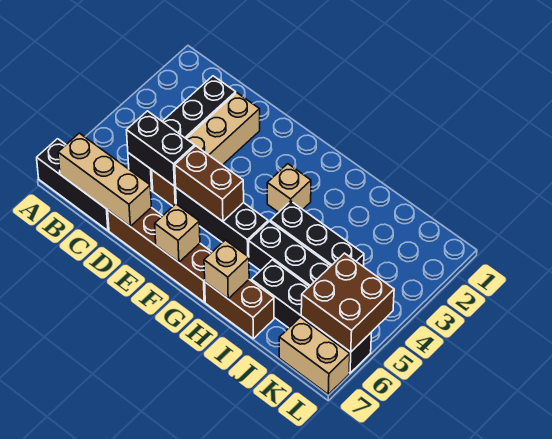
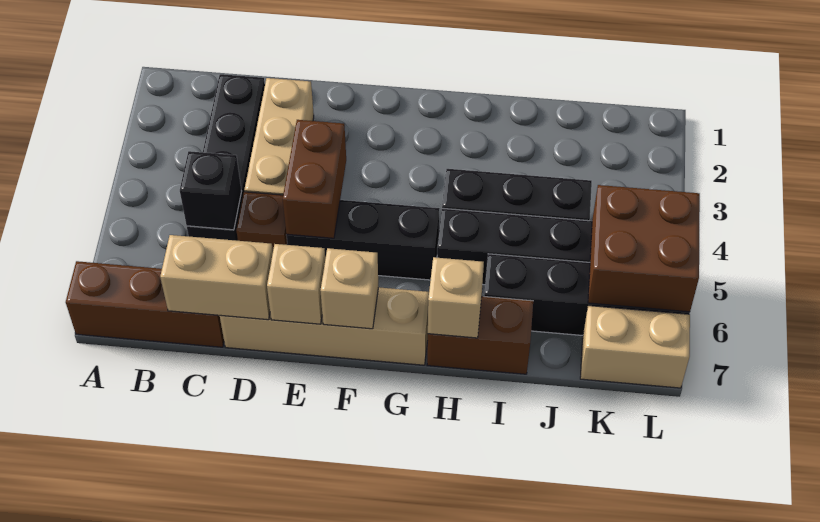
black 1x3 brick [37,139,109,231] -> brown 1x3 brick [66,261,224,347]
tan 1x3 brick [58,133,151,226] -> tan 1x2 brick [160,235,273,320]
black 1x2 brick [127,111,195,186] -> black 1x1 brick [180,151,242,230]
brown 1x4 brick [108,208,212,302] -> tan 1x4 brick [220,287,429,365]
brown 1x2 brick [175,146,244,221] -> brown 1x2 brick turned to [283,120,346,238]
tan 1x1 brick [267,164,311,212] -> tan 1x1 brick moved to [267,244,325,324]

